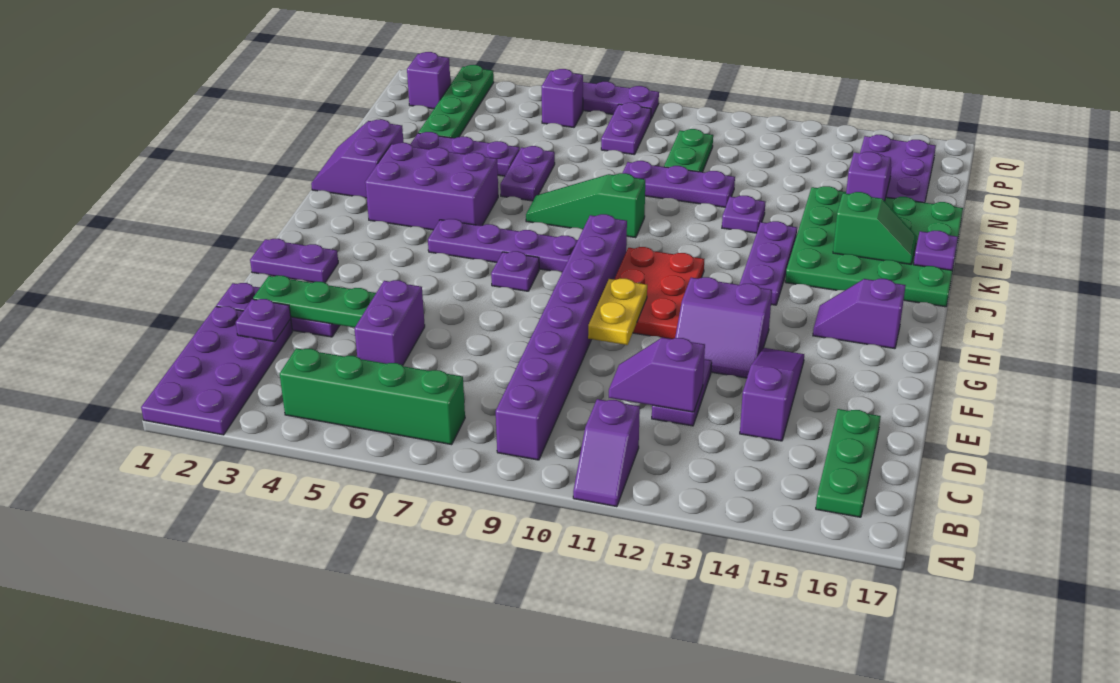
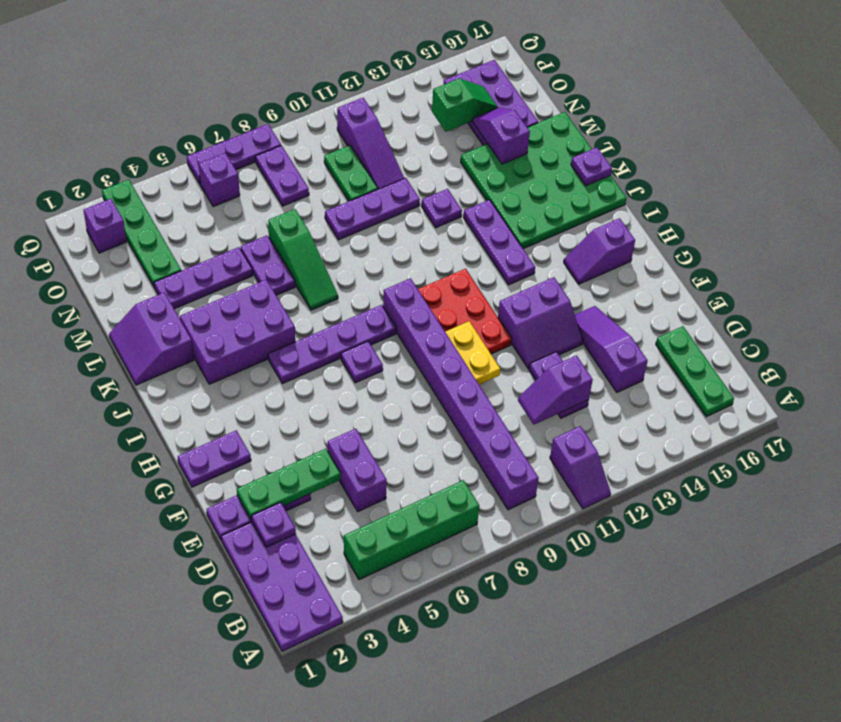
green 1x3 slope [526,173,645,238] -> green 1x3 slope turned to [268,209,338,310]
green 1x2 slope [833,192,917,264] -> green 1x2 slope moved to [432,79,498,132]
none -> purple 1x3 slope [337,98,404,189]

